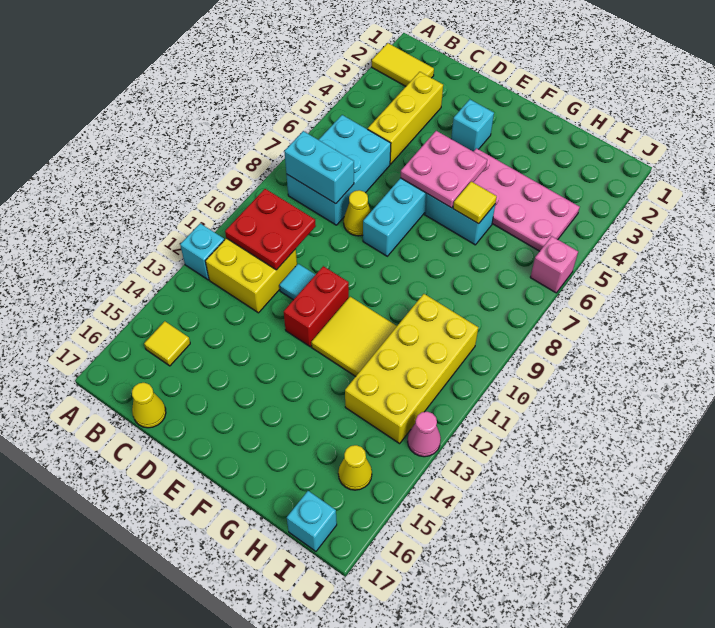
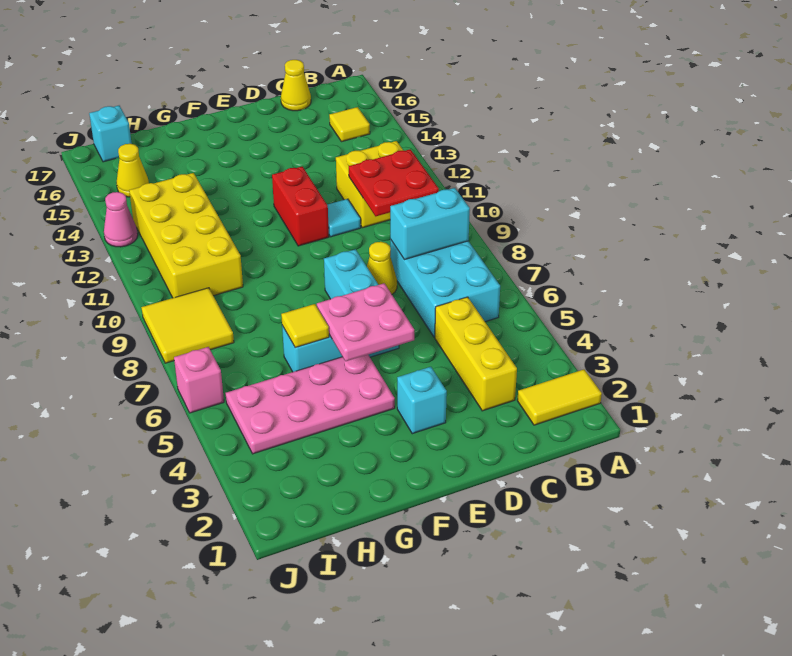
cyan 1x1 brick [180,223,224,280] -> none
yellow 2x2 tile [311,297,397,376] -> yellow 2x2 tile moved to [141,288,234,363]

